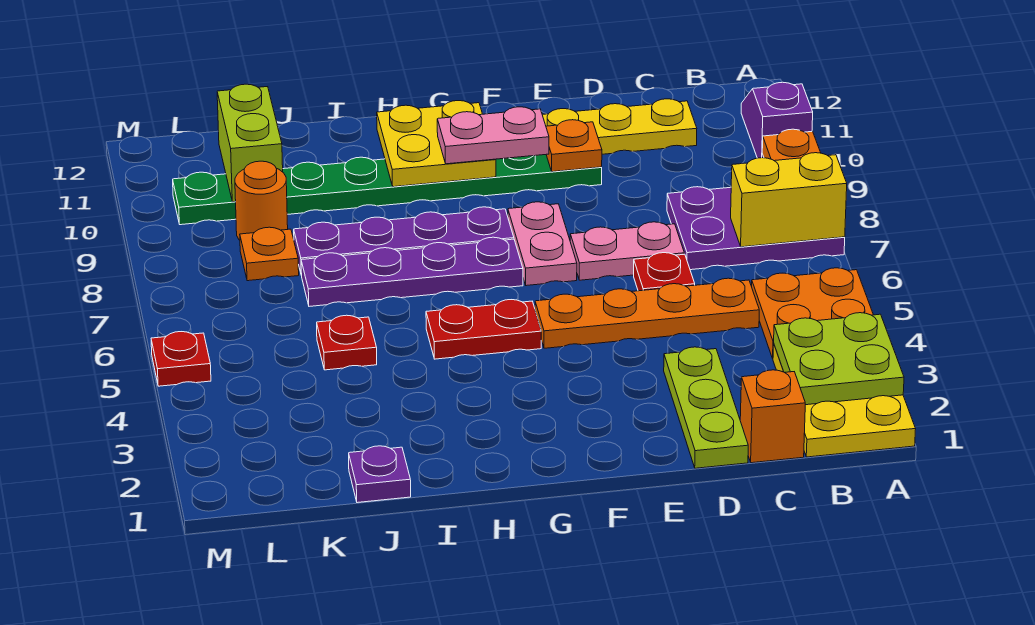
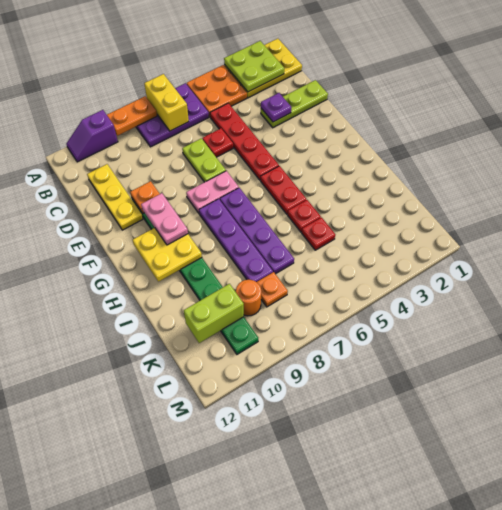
purple 2x3 plate [667,187,845,270] -> purple 2x3 plate turned to [136,83,209,147]
orange 1x1 brick [740,370,805,463] -> none
orange 1x4 plate [535,278,759,348] -> red 1x4 plate [210,103,279,180]
pink 1x2 plate [570,222,684,280] -> lime 1x2 plate [182,138,226,182]
purple 1x1 plate [349,446,411,503] -> purple 1x1 plate moved to [261,93,292,122]
red 1x1 plate [151,332,211,386] -> red 1x1 plate moved to [288,200,321,232]

